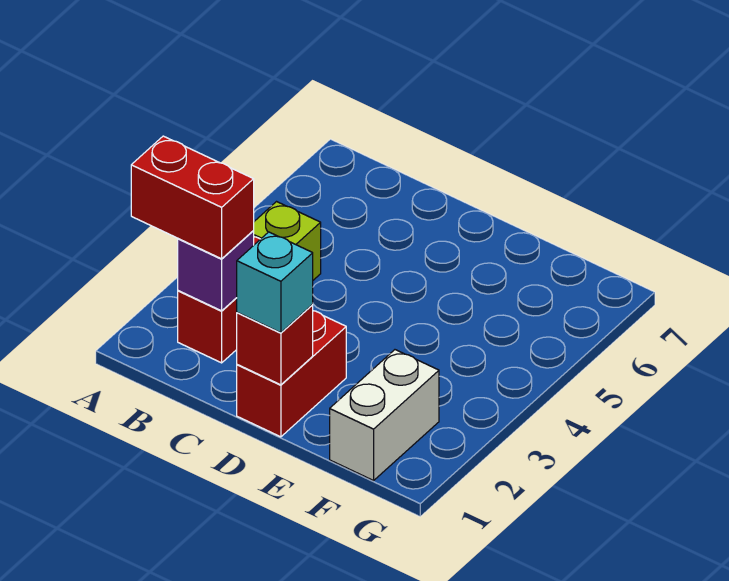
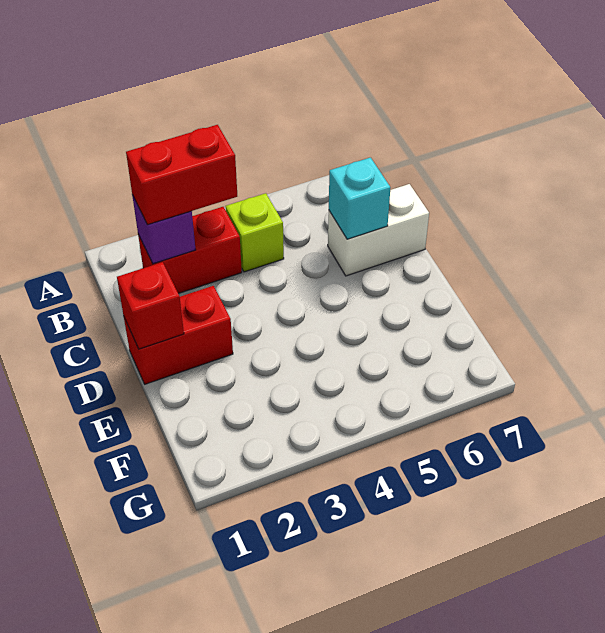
red 1x2 brick [131,136,254,259] -> red 1x2 brick turned to [126,125,237,225]
cyan 1x1 brick [237,232,313,333] -> cyan 1x1 brick moved to [329,158,391,239]
white 1x2 brick [330,350,439,481] -> white 1x2 brick moved to [328,184,429,276]

